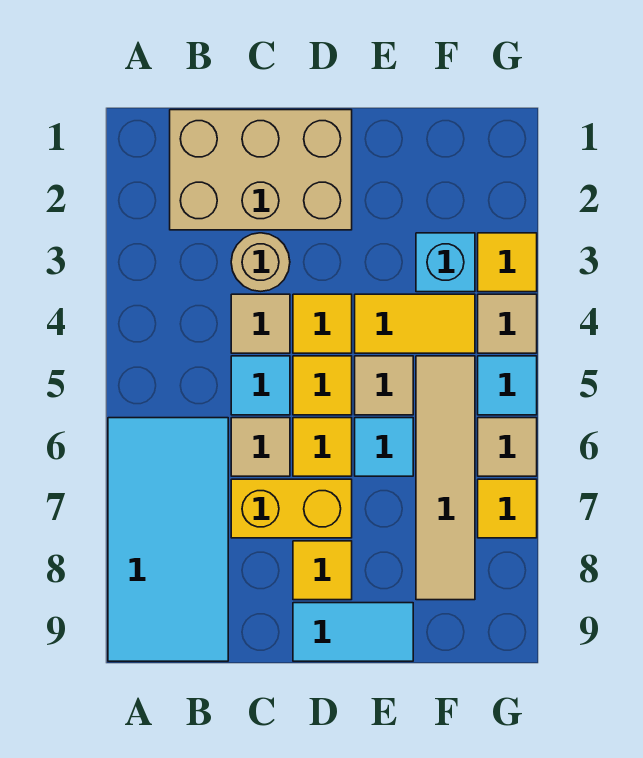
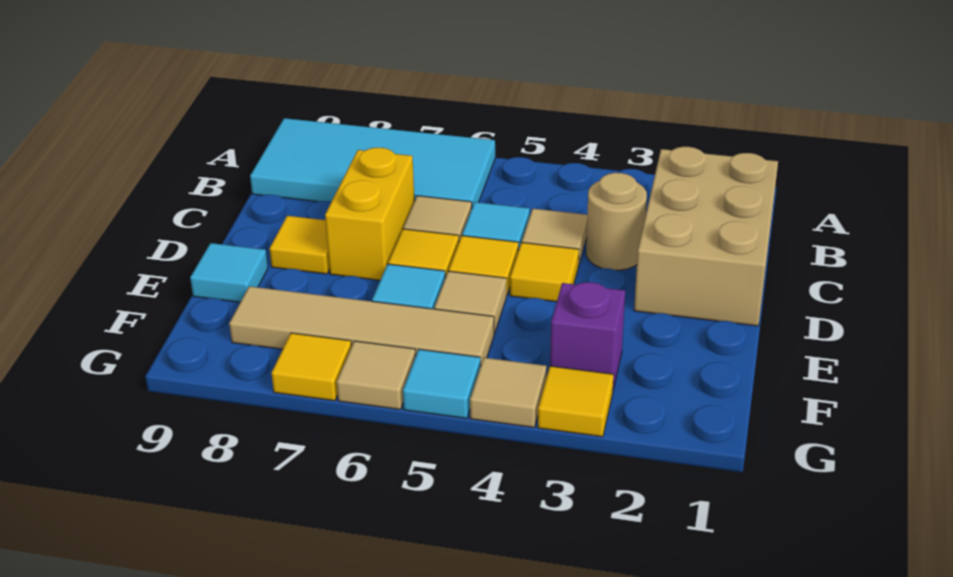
cyan 1x2 tile [293,603,413,661] -> cyan 1x1 tile [190,243,268,302]
yellow 1x2 tile [355,294,475,353] -> none
cyan 1x1 brick [416,233,475,292] -> purple 1x1 brick [550,282,625,390]

